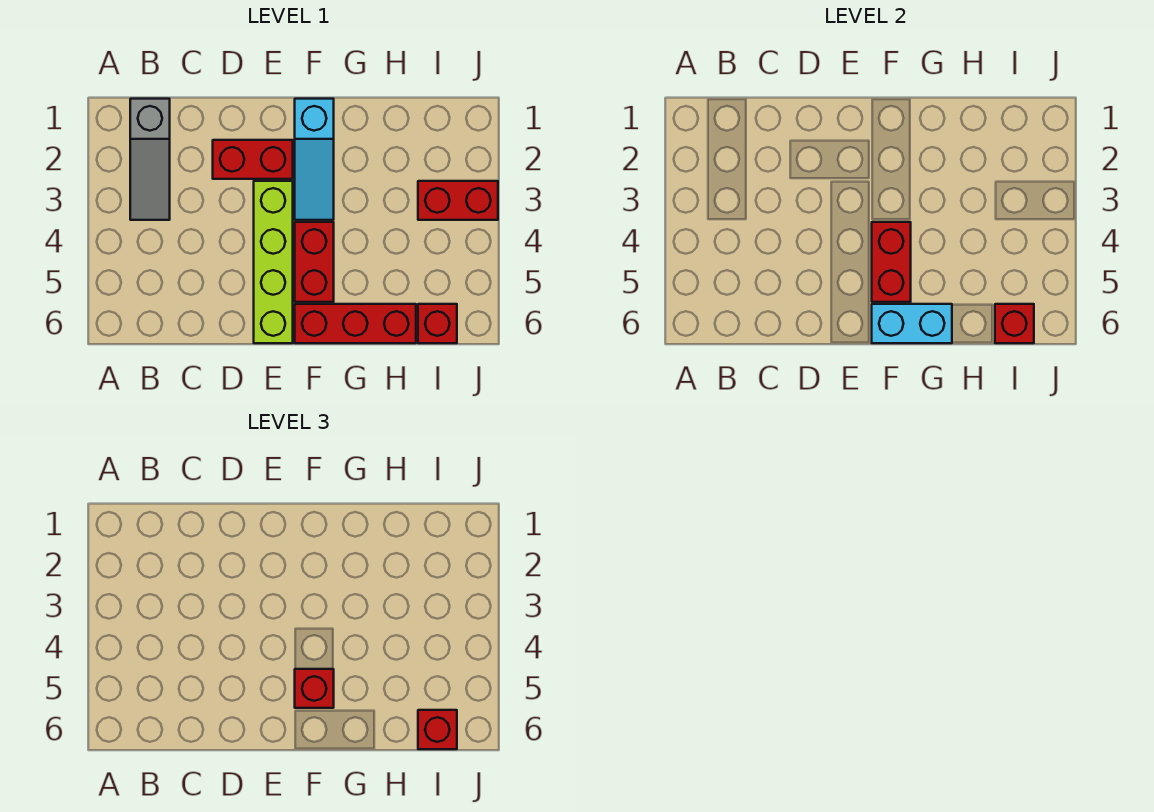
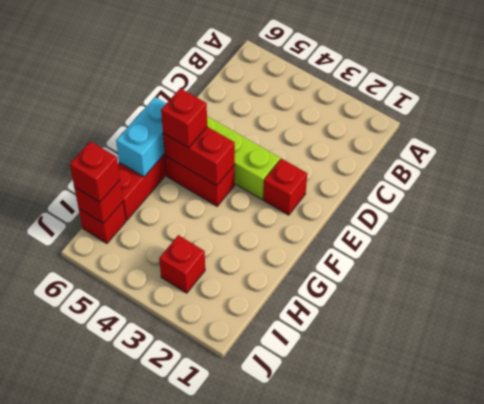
grey 1x3 slope [130,99,170,220] -> none
red 1x2 brick [213,140,293,179] -> red 1x1 brick [263,159,307,215]
cyan 1x3 slope [295,99,334,220] -> none
red 1x2 brick [418,181,498,220] -> red 1x1 brick [159,235,205,293]

